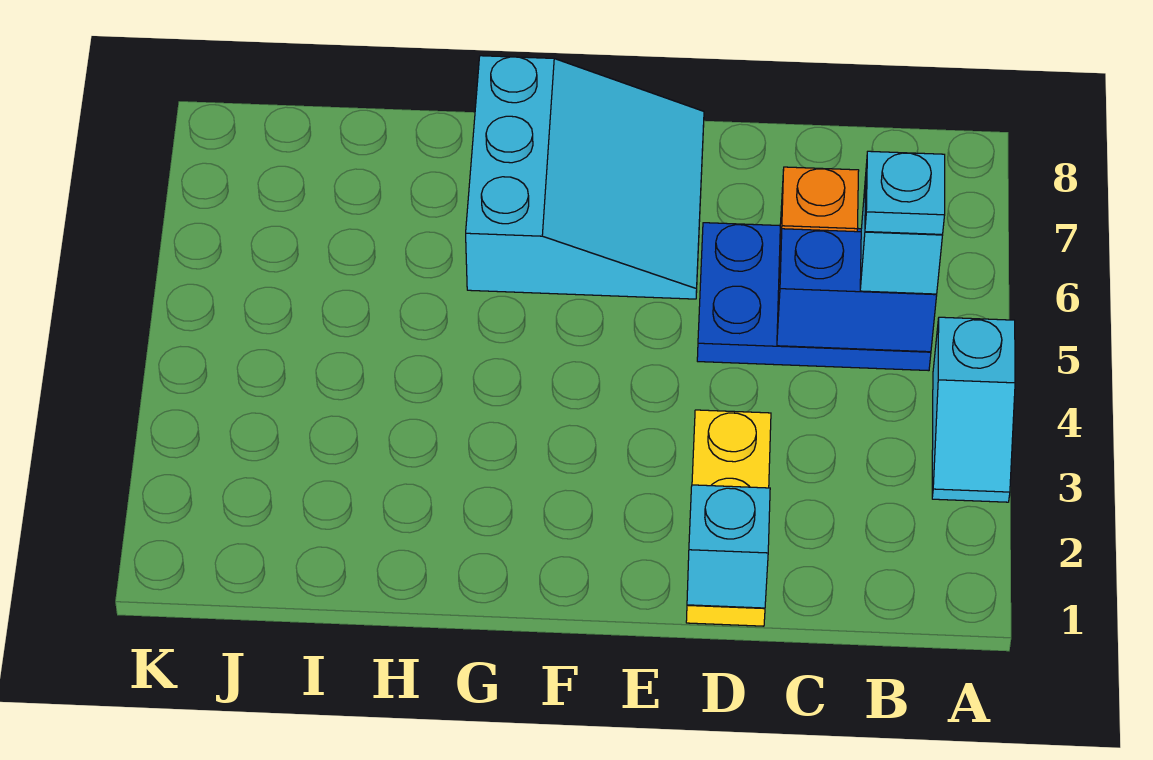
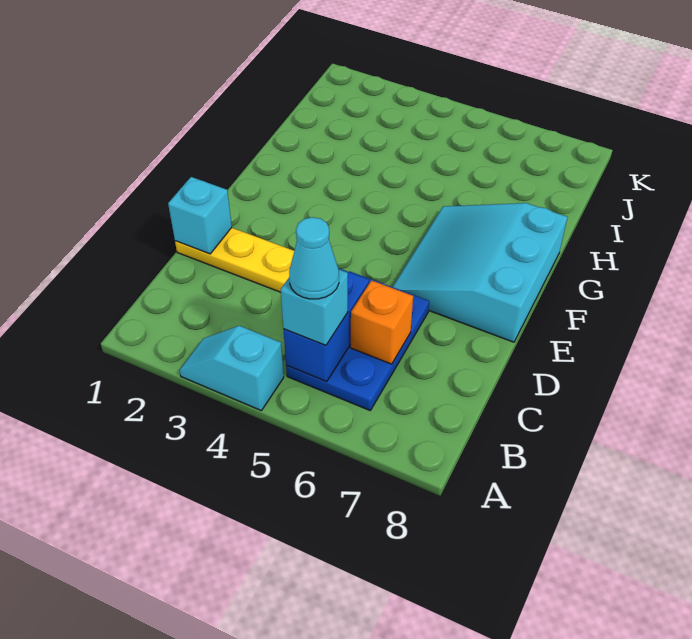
cyan 1x1 plate [865,151,945,234] -> cyan 1x1 cone [289,217,339,299]
cyan 3x3 slope [466,56,704,299] -> cyan 3x3 slope turned to [393,203,567,342]

